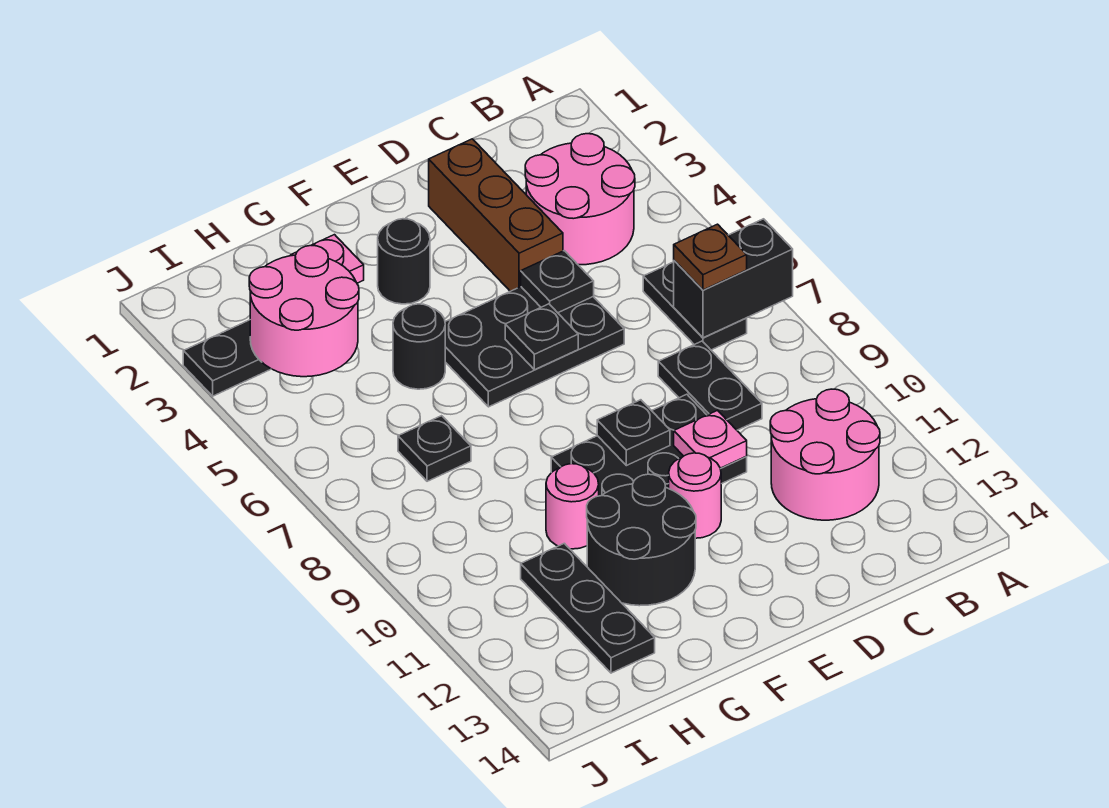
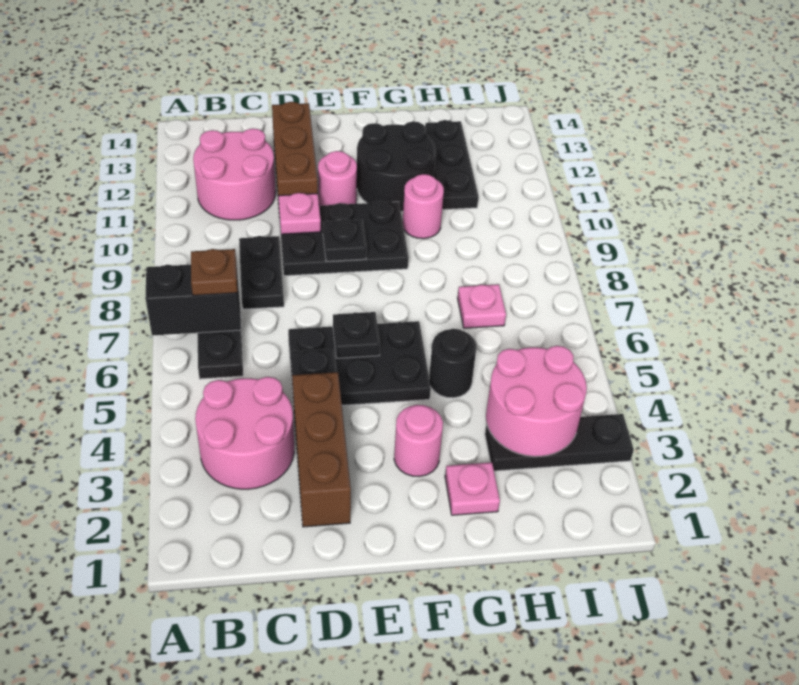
none -> brown 1x3 brick [272,102,318,204]
black 1x1 round brick [378,219,430,304] -> pink 1x1 round brick [394,405,443,477]
black 1x1 plate [398,416,471,481] -> pink 1x1 plate [458,284,506,328]

